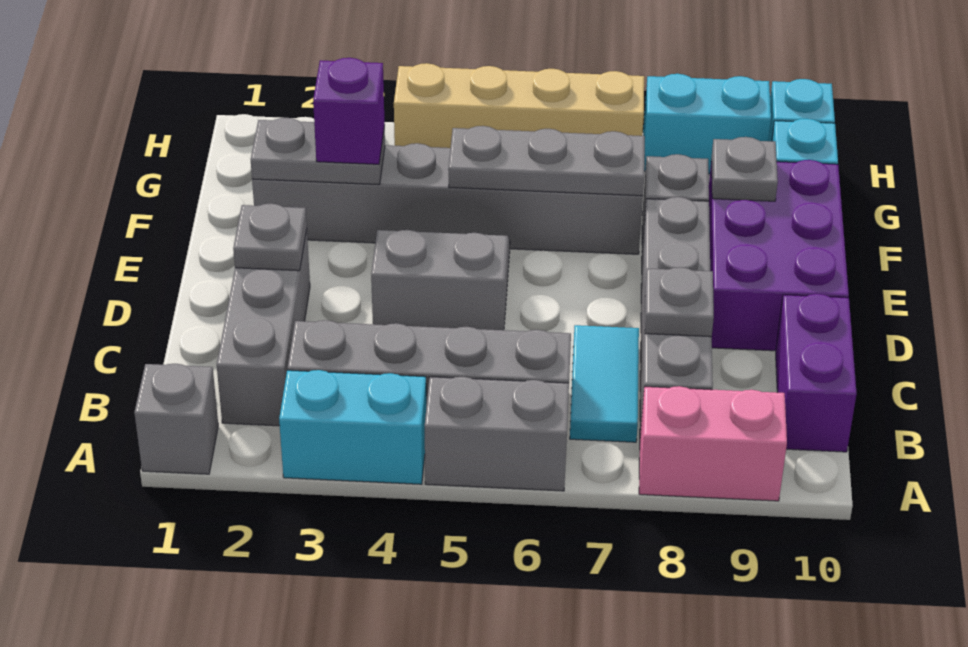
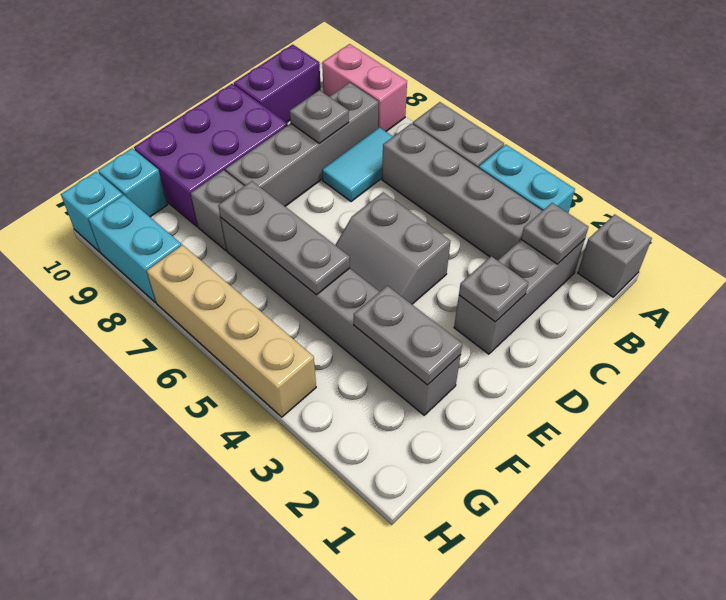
purple 1x1 brick [313,58,385,164] -> none
grey 1x1 plate [711,137,778,201] -> grey 1x1 plate moved to [521,203,588,264]

